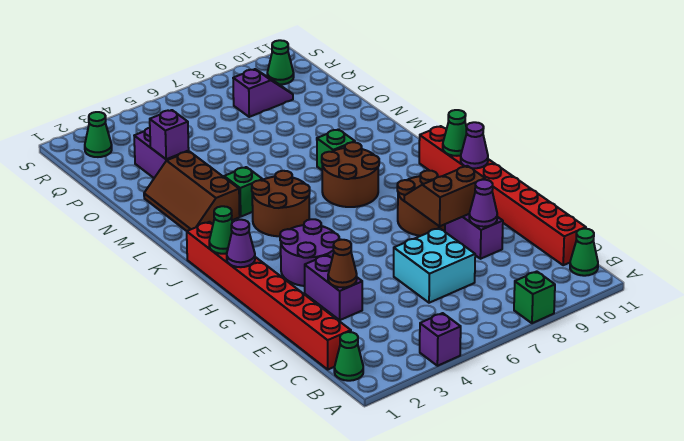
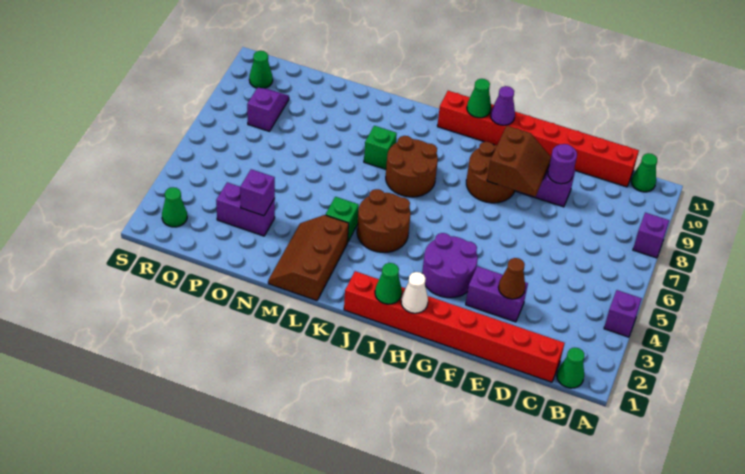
green 1x1 brick [514,272,555,323] -> purple 1x1 brick [633,213,669,258]
cyan 2x2 brick [394,228,475,303] -> none
purple 1x1 cone [469,180,497,227] -> purple 1x1 round brick [548,144,577,184]
brown 2x2 slope [404,166,485,226] -> brown 2x2 slope turned to [487,126,551,197]
purple 1x1 cone [227,220,255,267] -> white 1x1 cone [401,272,428,313]
brown 2x3 slope [144,151,240,231] -> brown 2x3 slope turned to [268,215,349,301]

